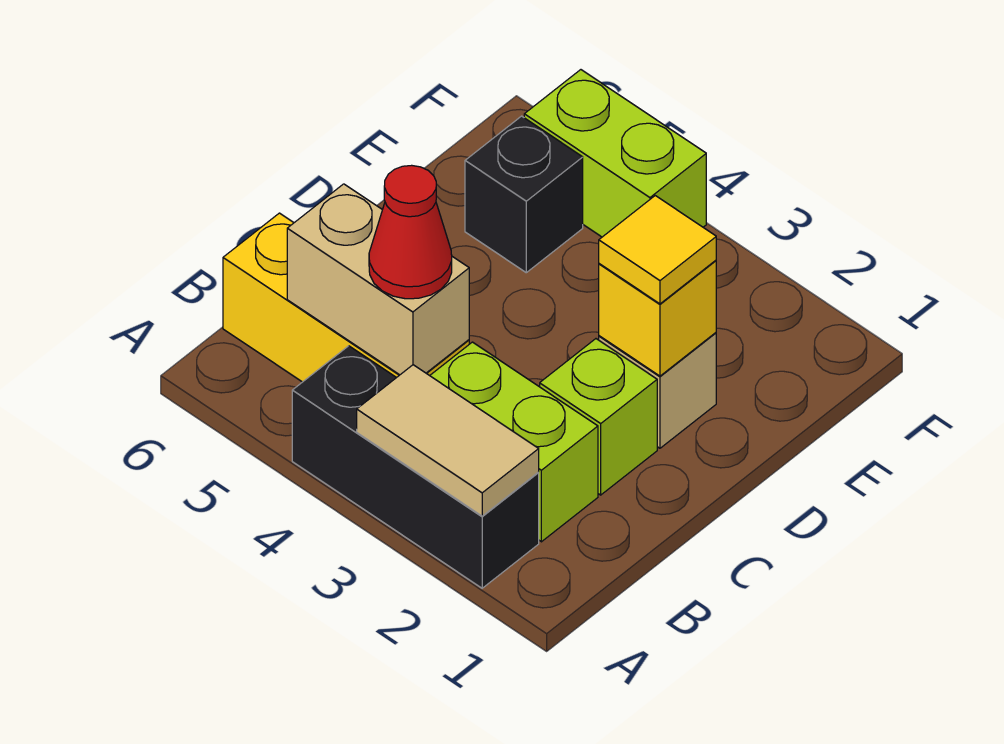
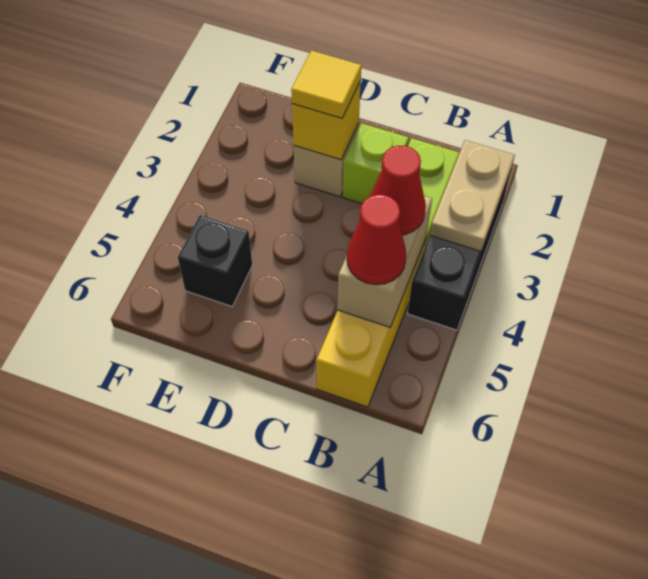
tan 1x2 tile [357,365,539,516] -> tan 1x2 plate [430,140,515,251]
none -> red 1x1 cone [347,195,406,285]
lime 1x2 brick [524,70,706,237] -> none

